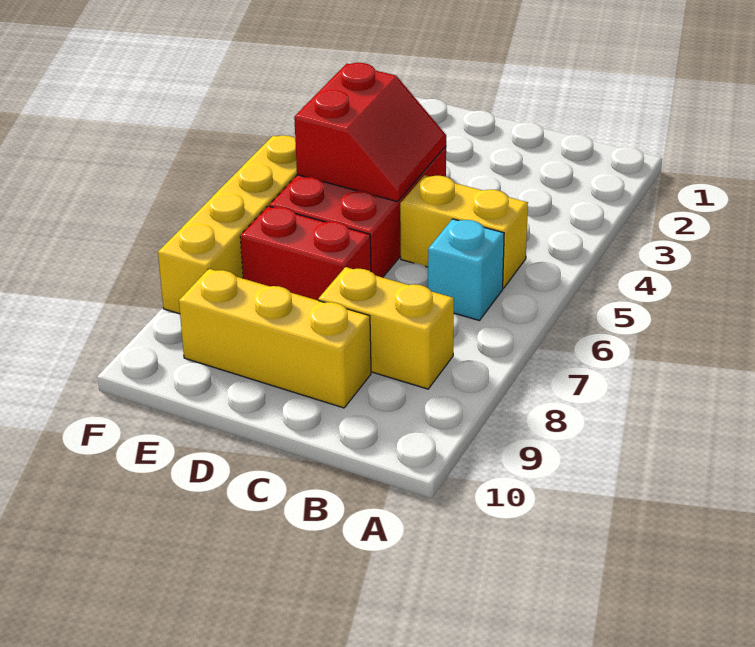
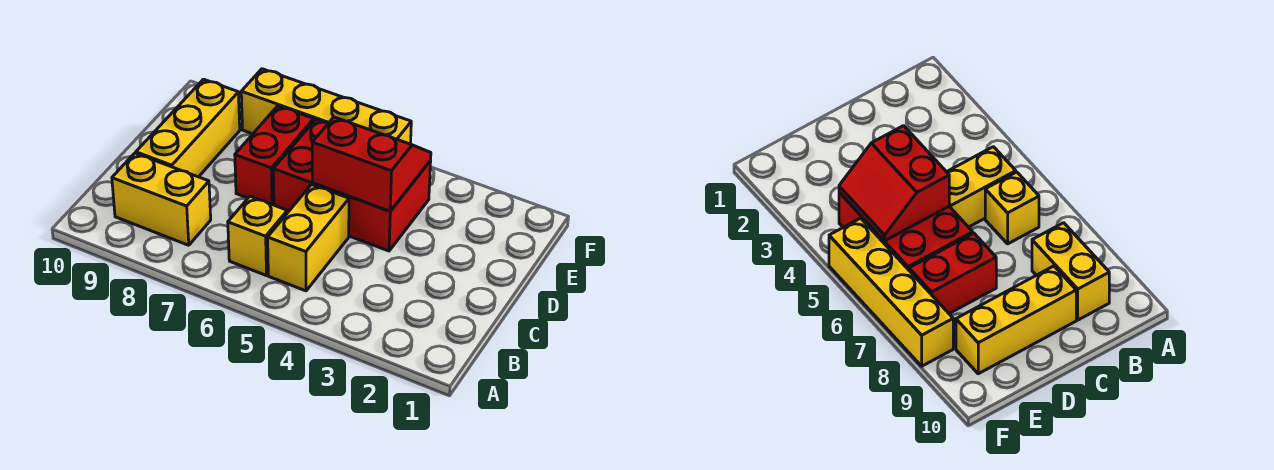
cyan 1x1 brick [428,219,504,321] -> yellow 1x1 brick [228,196,287,276]
yellow 1x2 brick [318,267,454,389] -> yellow 1x2 brick turned to [112,153,211,245]
red 2x2 slope [294,63,446,202] -> red 2x2 slope turned to [312,117,431,211]

